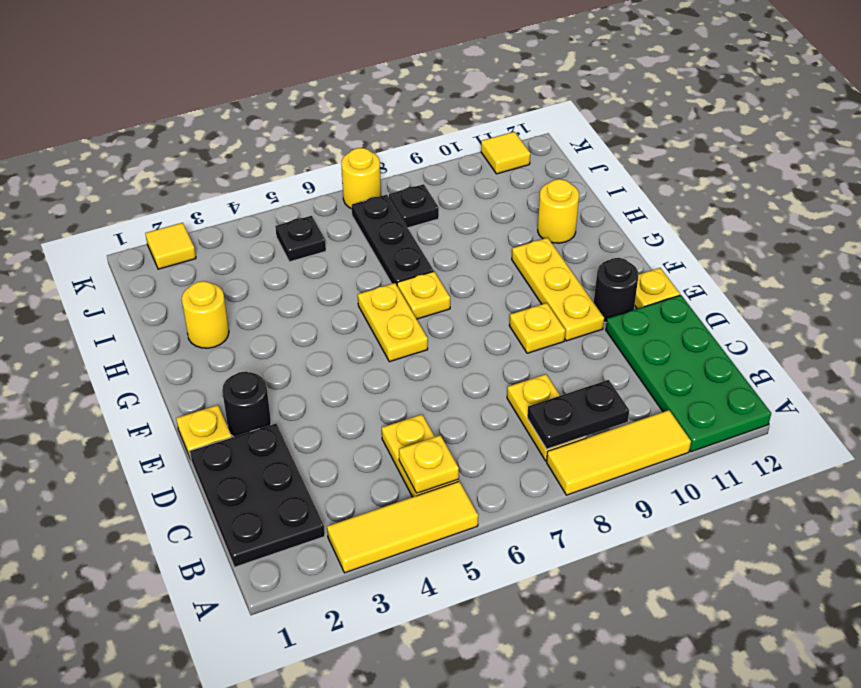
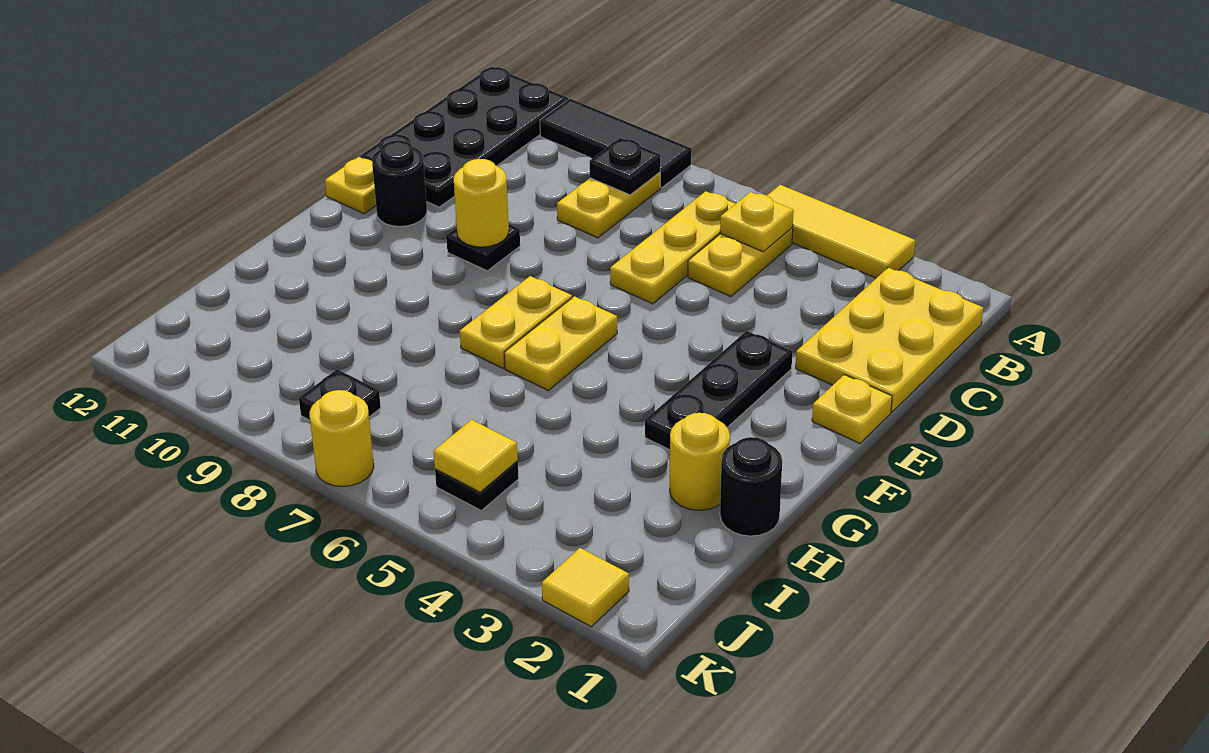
yellow 1x3 tile [547,410,691,495] -> black 1x3 tile [540,99,691,188]
green 2x4 plate [606,295,771,452] -> black 2x4 plate [360,67,568,207]
black 2x3 plate [190,424,325,567] -> yellow 2x3 plate [795,268,983,412]
black 1x2 plate [527,380,629,449] -> black 1x1 plate [589,138,661,195]
black 1x1 round brick [222,372,271,437] -> black 1x1 round brick moved to [720,437,782,536]
yellow 1x1 plate [509,303,565,353] -> black 1x1 plate [446,224,520,271]
yellow 1x3 plate [512,238,604,341] -> yellow 1x3 plate moved to [610,191,735,304]
yellow 1x1 plate [397,272,450,319] -> yellow 1x2 plate [460,276,572,368]
black 1x3 plate [352,195,434,285] -> black 1x3 plate moved to [645,331,792,450]
yellow 1x1 round brick [538,179,579,243] -> yellow 1x1 round brick moved to [454,159,509,247]
yellow 1x1 tile [481,132,530,174] -> yellow 1x1 tile moved to [434,420,518,492]

